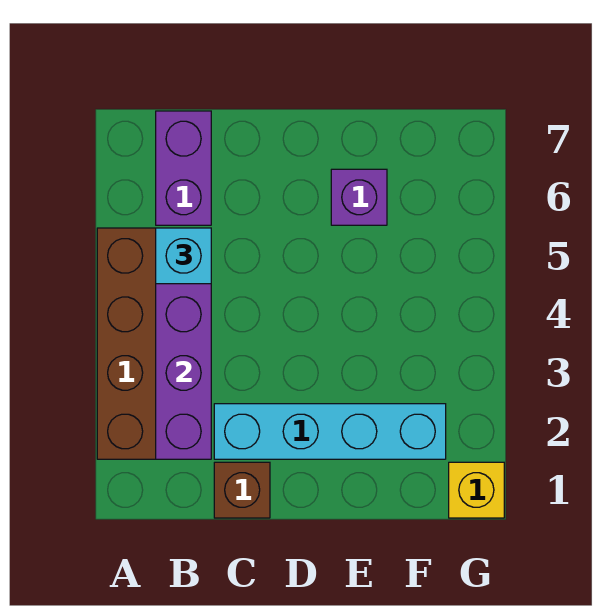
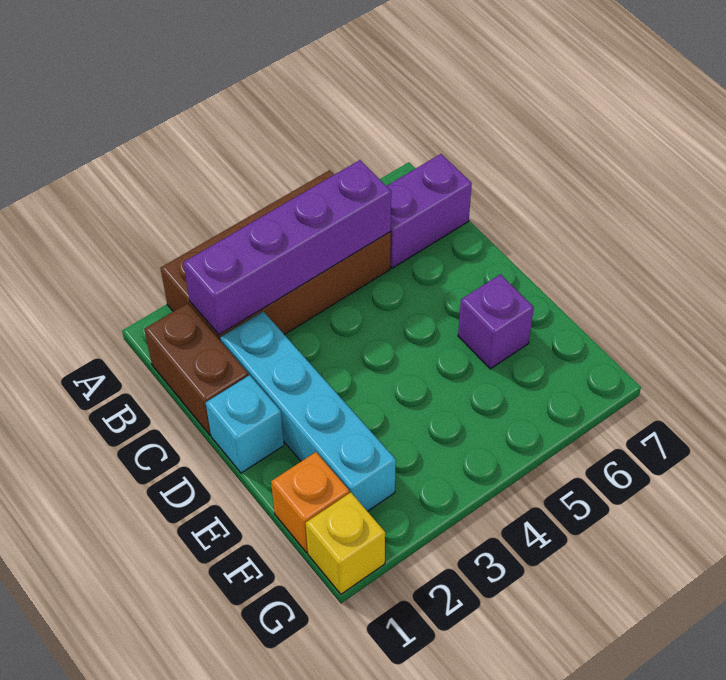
cyan 1x1 brick [156,228,211,284] -> cyan 1x1 brick moved to [206,375,284,473]
brown 1x1 brick [214,462,270,518] -> brown 1x2 brick [144,303,249,435]
none -> orange 1x1 brick [271,452,349,553]

